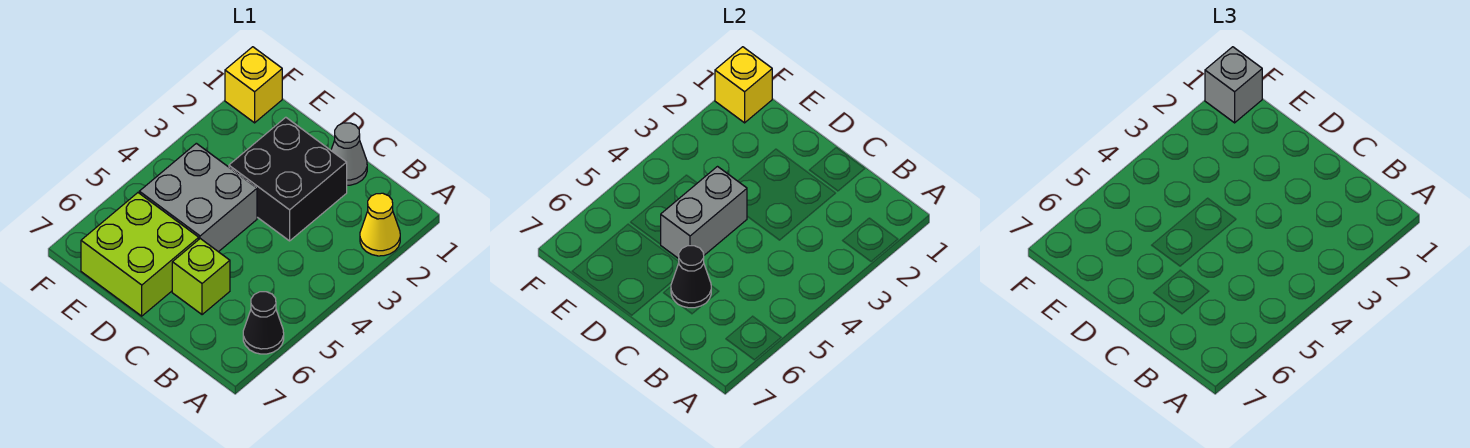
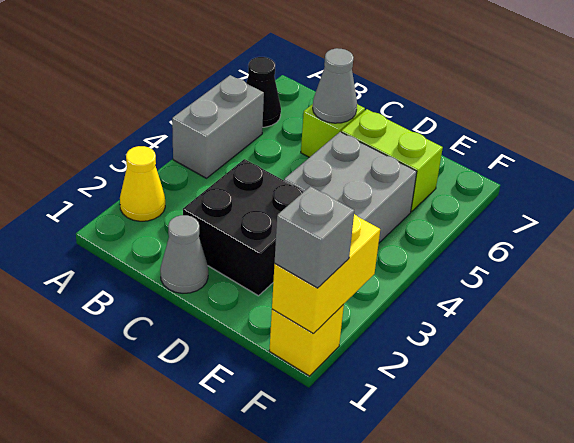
black 1x1 cone [671,246,711,308] -> grey 1x1 cone [313,48,357,123]
grey 1x2 brick [660,167,747,259] -> grey 1x2 brick moved to [172,75,264,178]
lime 2x2 brick [81,193,199,316] -> lime 1x2 brick [341,109,443,212]
yellow 1x1 brick [715,47,772,123] -> yellow 1x2 brick [272,214,380,334]

